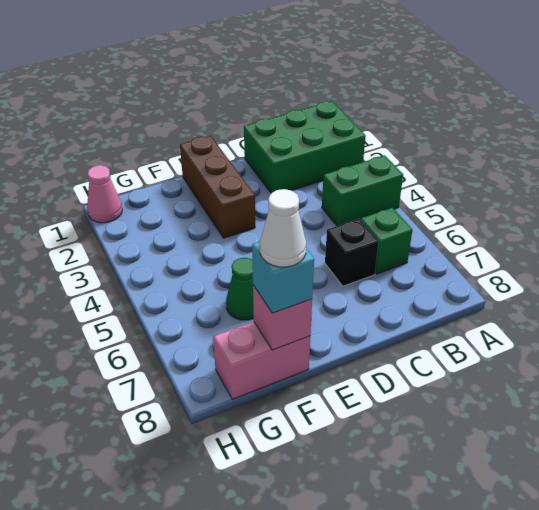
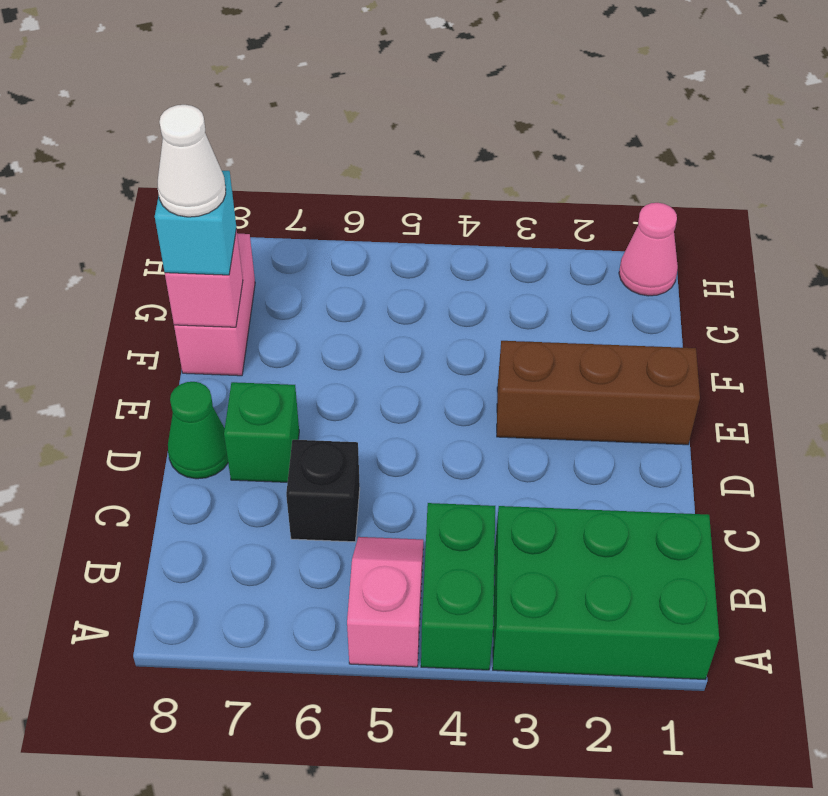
green 2x3 brick [244,101,366,193] -> green 2x3 brick turned to [493,506,719,679]
none -> pink 1x2 slope [347,537,423,667]
green 1x1 brick [361,208,412,274] -> green 1x1 brick moved to [224,382,299,482]
green 1x1 cone [226,257,254,320] -> green 1x1 cone moved to [168,382,228,479]

